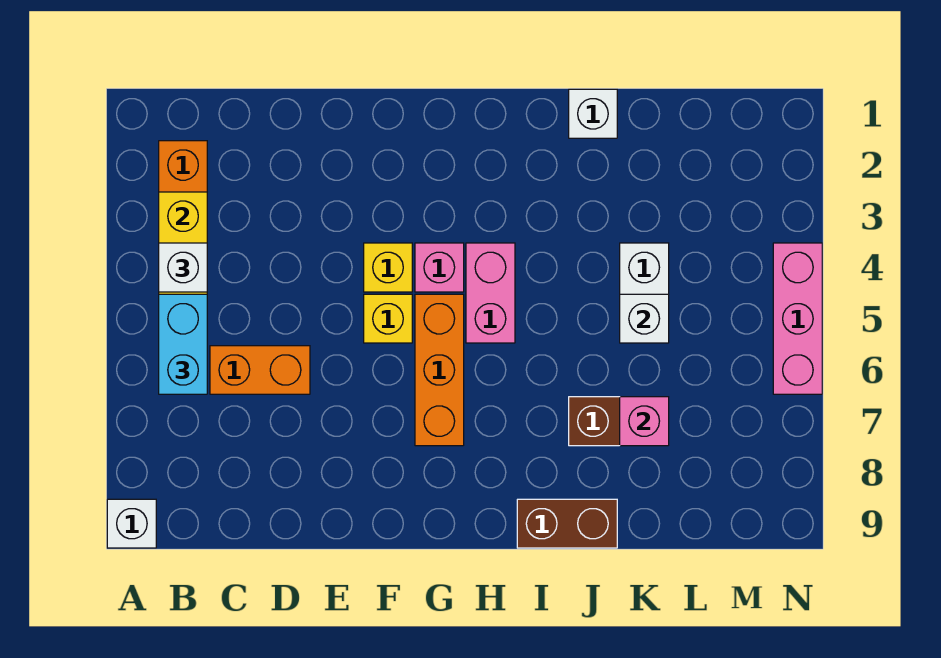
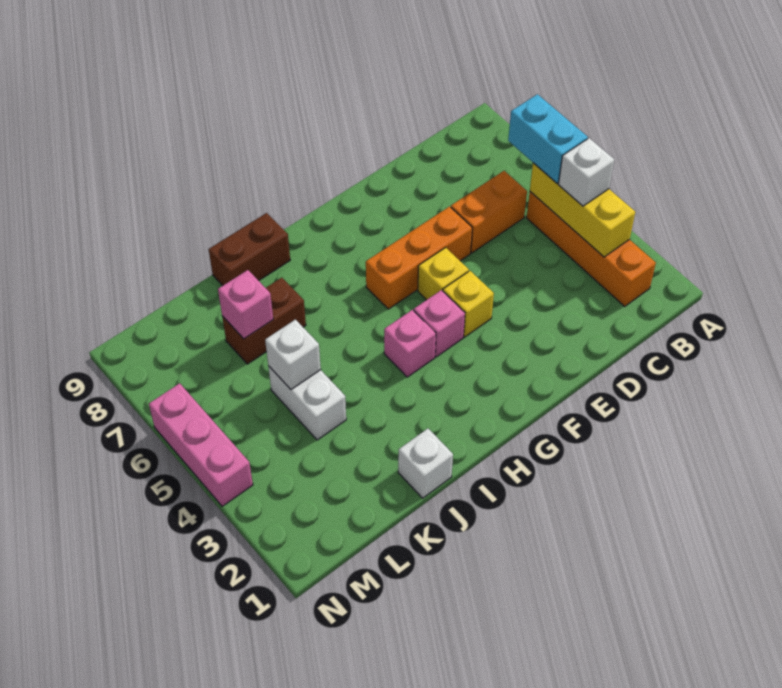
white 1x1 brick [107,499,156,548] -> none
orange 1x3 brick [415,294,464,446] -> orange 1x3 brick turned to [366,206,472,309]
pink 1x2 brick [466,243,515,343] -> pink 1x1 brick [384,310,436,377]

